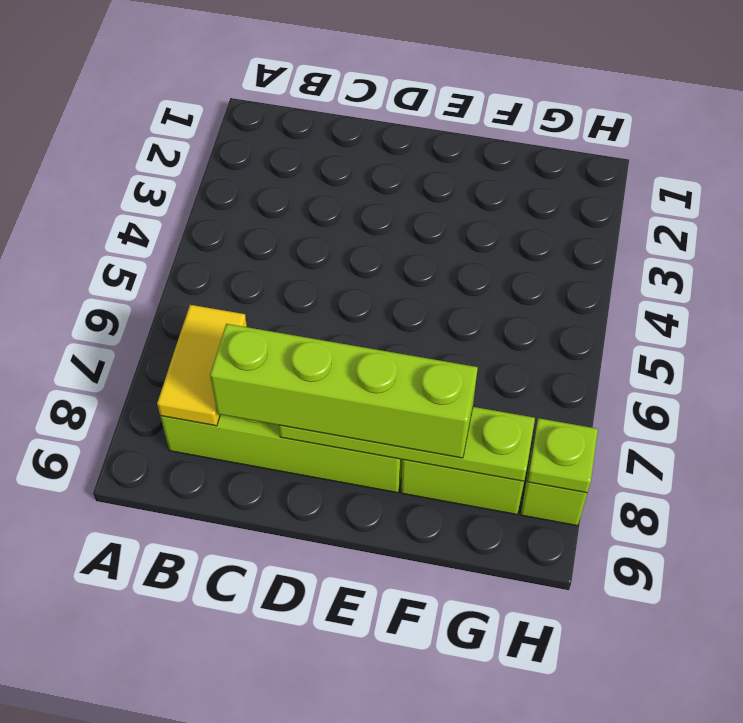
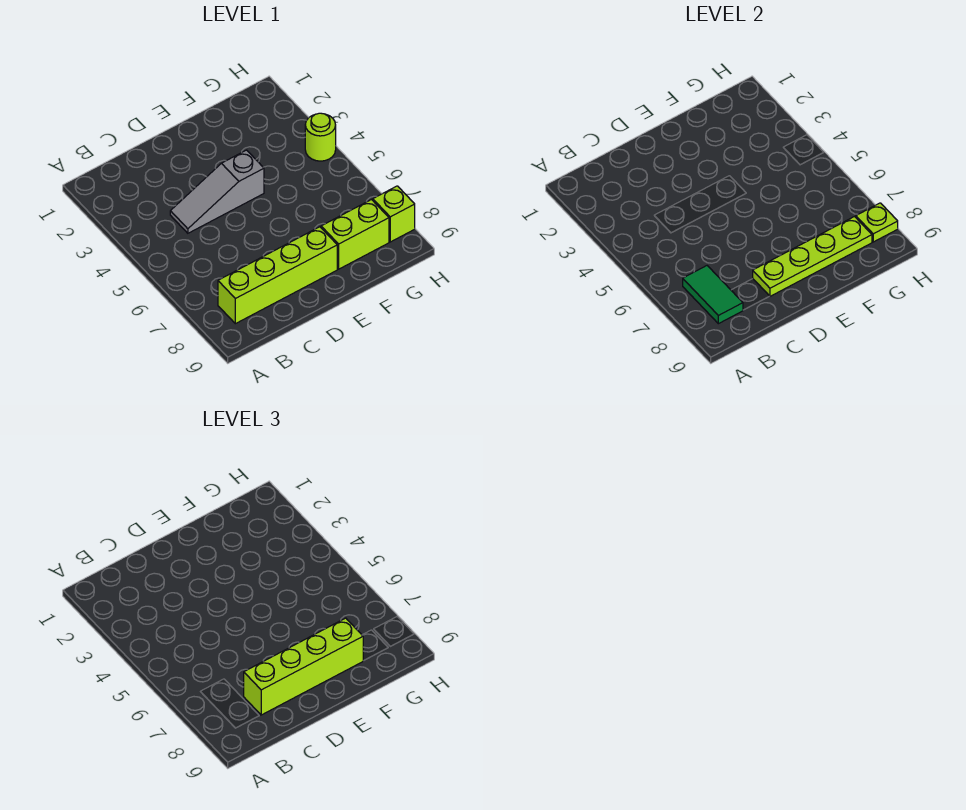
yellow 1x2 tile [157,305,247,426] -> green 1x2 tile [683,266,743,324]
none -> grey 1x3 slope [170,150,264,233]
none -> lime 1x1 round brick [305,113,336,161]

